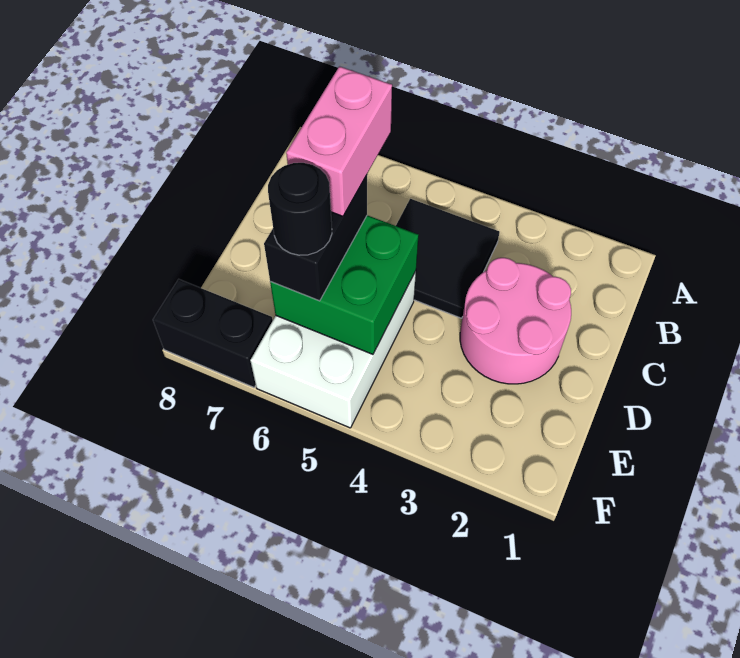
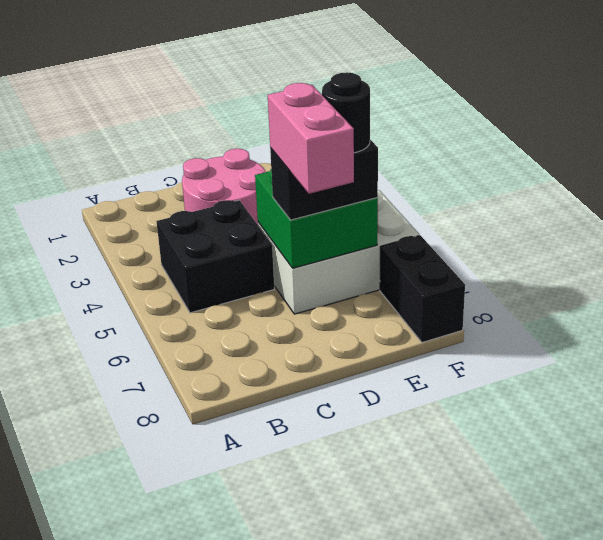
black 2x2 tile [396,199,499,318] -> black 2x2 brick [156,200,274,313]
pink 1x2 brick [286,66,392,216] -> pink 1x2 brick turned to [268,83,354,194]

